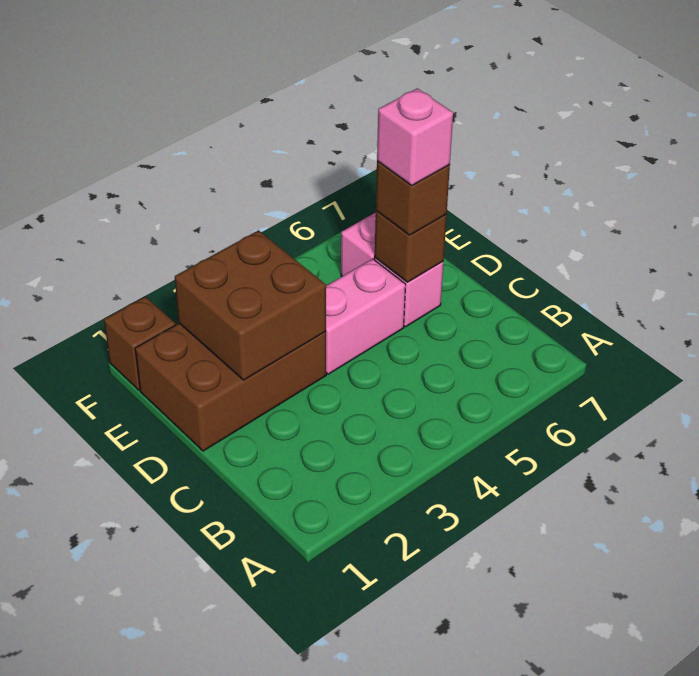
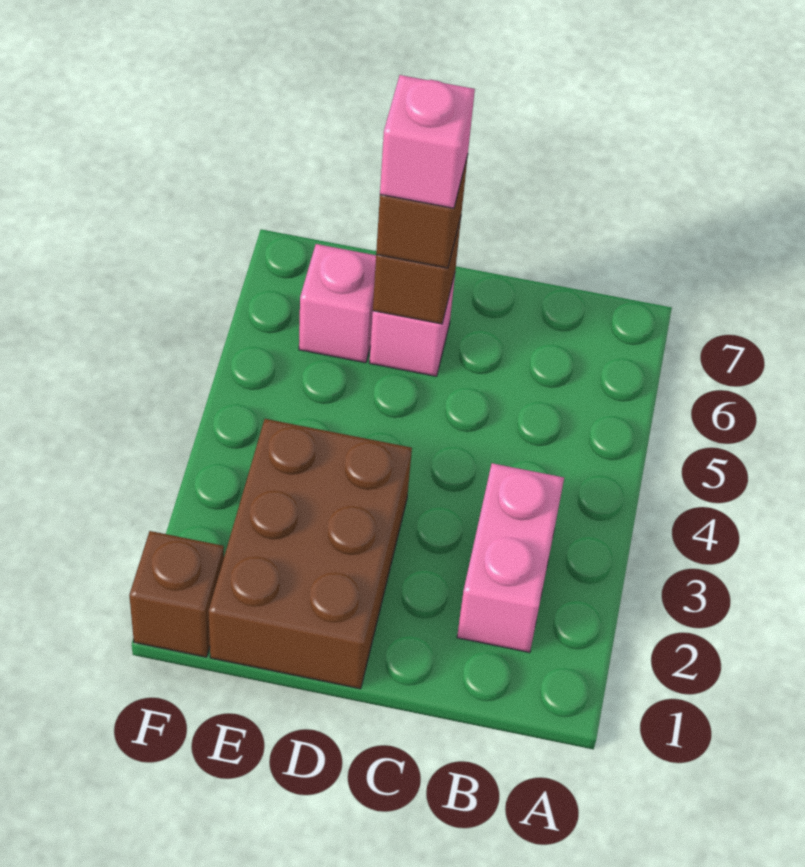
brown 2x2 brick [175,230,326,380] -> none
pink 1x2 brick [326,259,406,374] -> pink 1x2 brick moved to [457,463,564,652]

